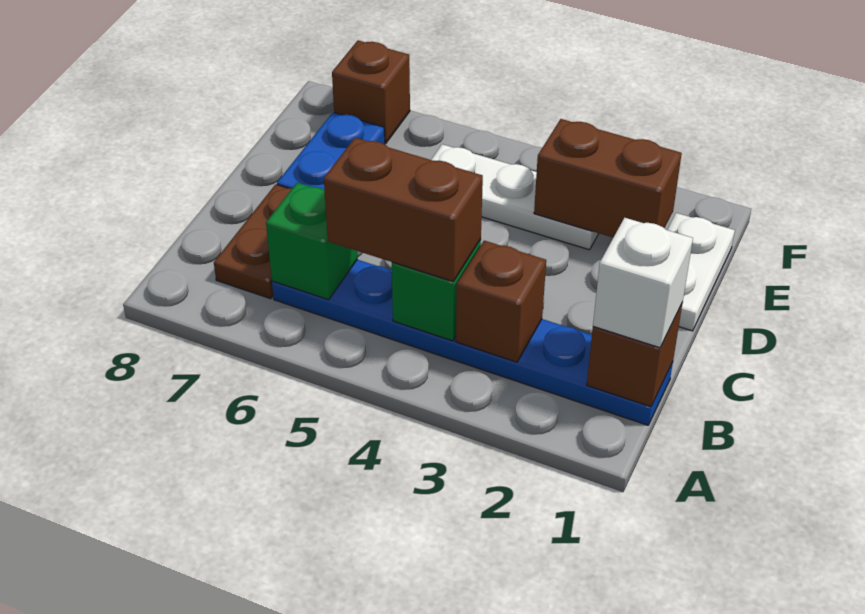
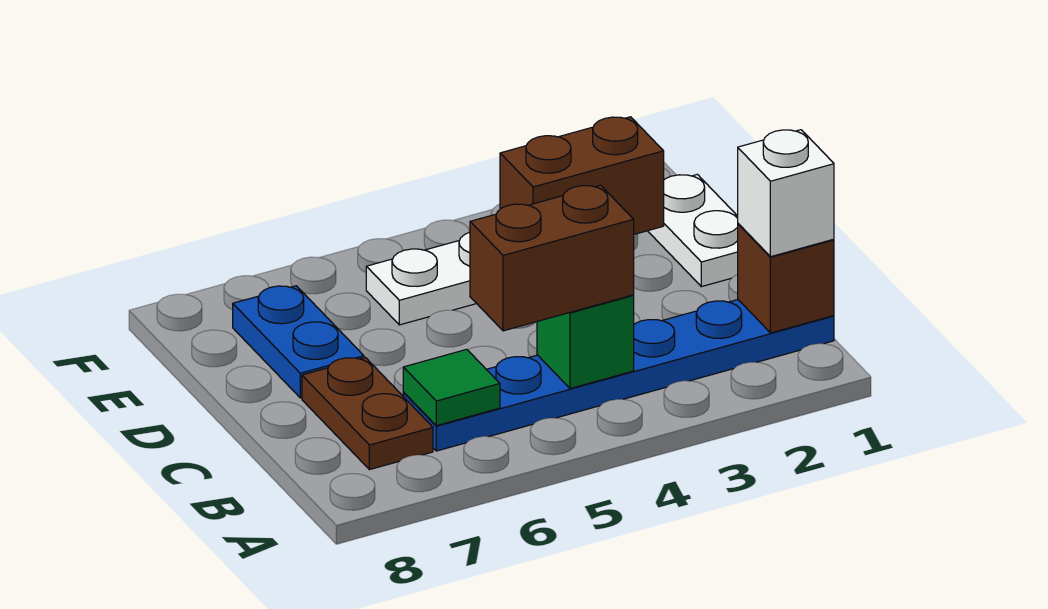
brown 1x1 brick [456,241,546,362] -> none
green 1x1 brick [266,183,358,300] -> green 1x1 tile [403,349,500,426]
brown 1x1 brick [332,40,410,144] -> none

